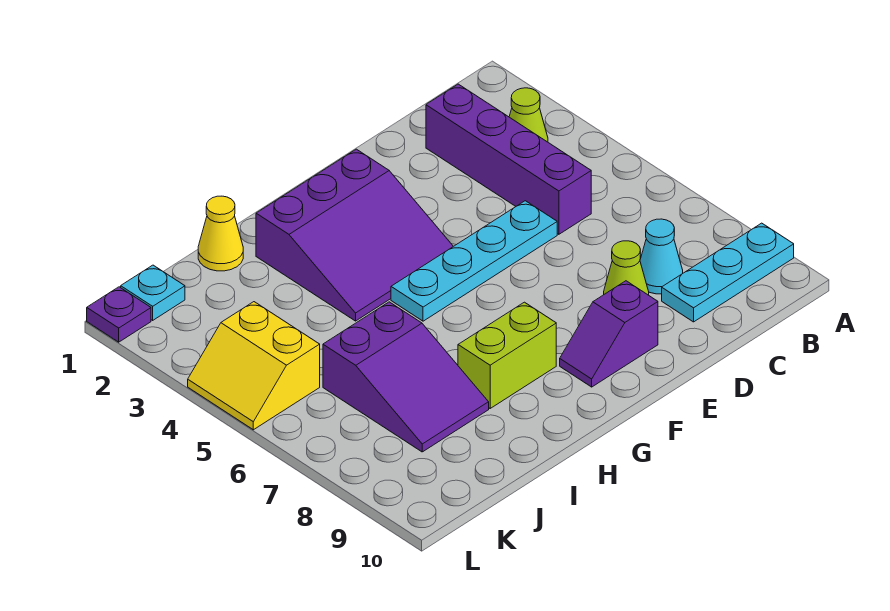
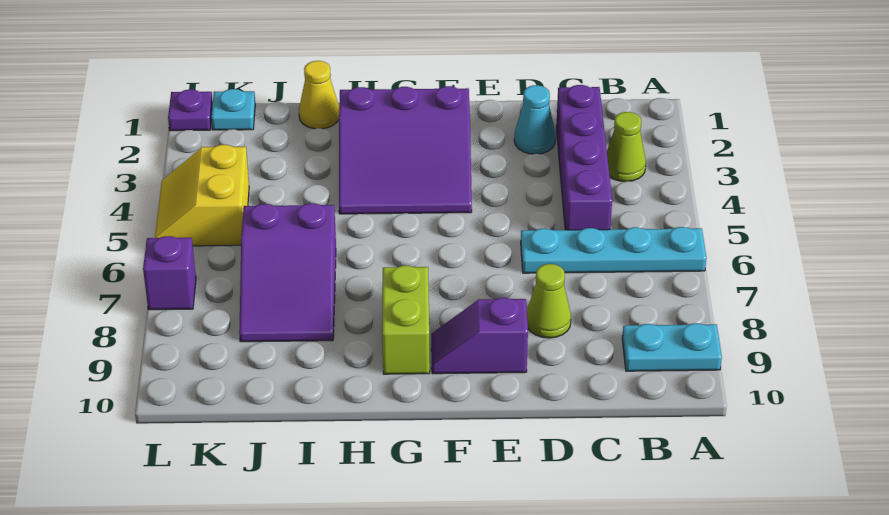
cyan 1x3 plate [662,223,794,322] -> cyan 1x2 plate [622,323,722,371]
cyan 1x1 cone [640,219,683,294] -> cyan 1x1 cone moved to [514,85,556,154]
cyan 1x4 plate [391,201,557,321] -> cyan 1x4 plate moved to [521,227,706,273]
lime 1x2 brick [458,302,556,408] -> lime 1x2 brick turned to [382,266,430,374]
none -> purple 1x1 brick [143,236,196,310]

